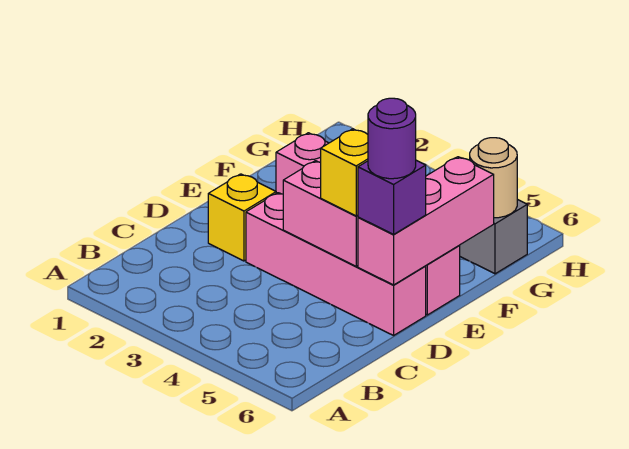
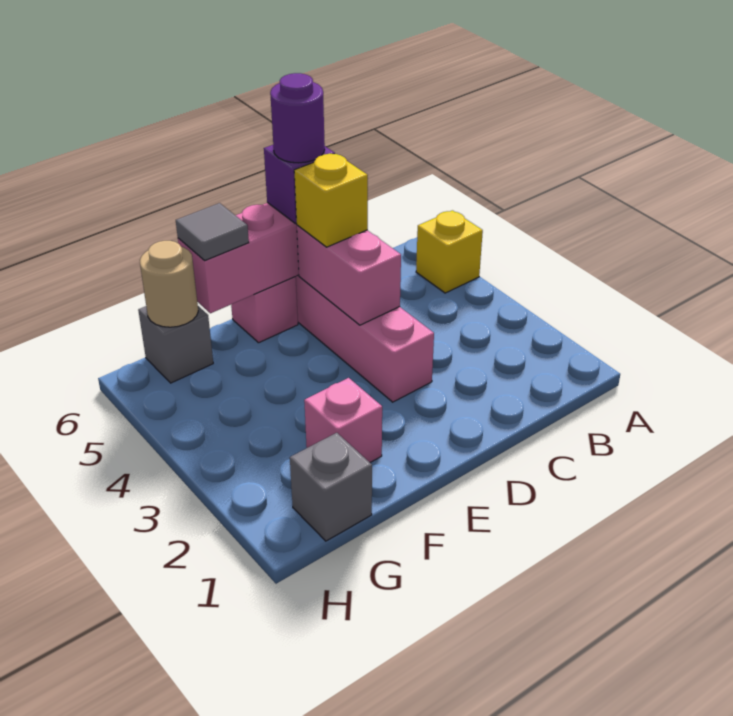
yellow 1x1 brick [208,174,276,261] -> yellow 1x1 brick moved to [416,210,483,293]
none -> grey 1x1 tile [176,203,249,260]
none -> grey 1x1 brick [290,433,372,541]

